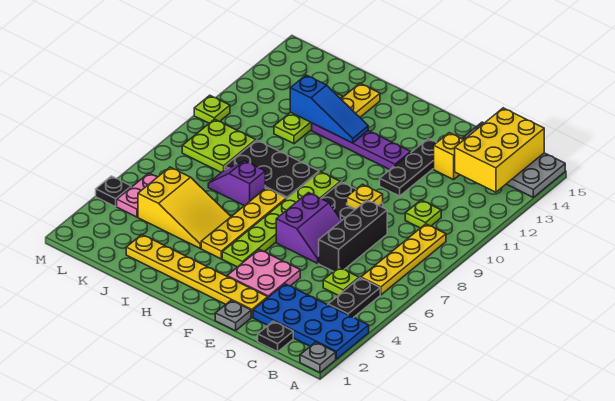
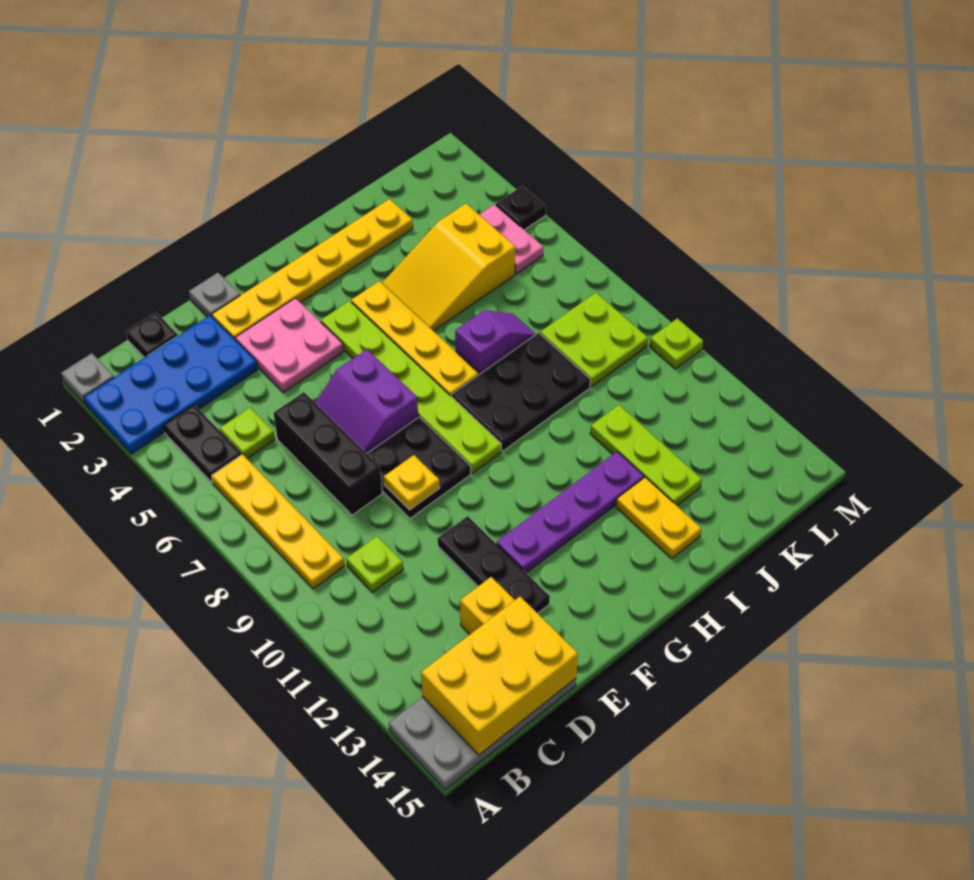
yellow 2x3 brick [455,108,544,192] -> yellow 2x3 brick turned to [421,597,578,755]
blue 1x3 slope [290,75,368,143] -> none

